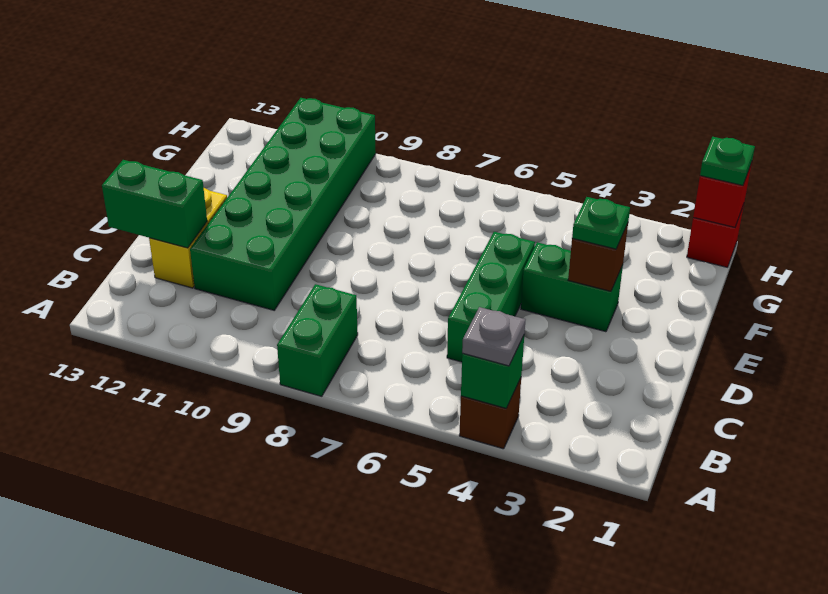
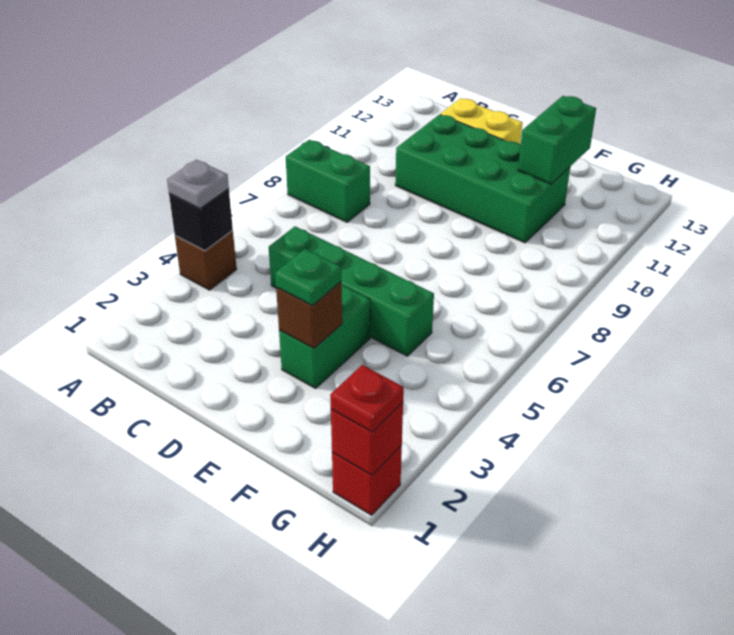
green 1x1 brick [461,336,524,408] -> black 1x1 brick [169,189,233,251]
green 1x3 brick [447,232,535,362] -> green 1x4 brick [269,226,434,356]
green 2x6 brick [190,98,376,310] -> green 2x4 brick [395,114,570,243]
green 1x2 brick [102,160,207,248] -> green 1x2 brick moved to [518,96,596,184]
green 1x1 plate [700,137,755,185] -> red 1x1 plate [330,365,404,432]

